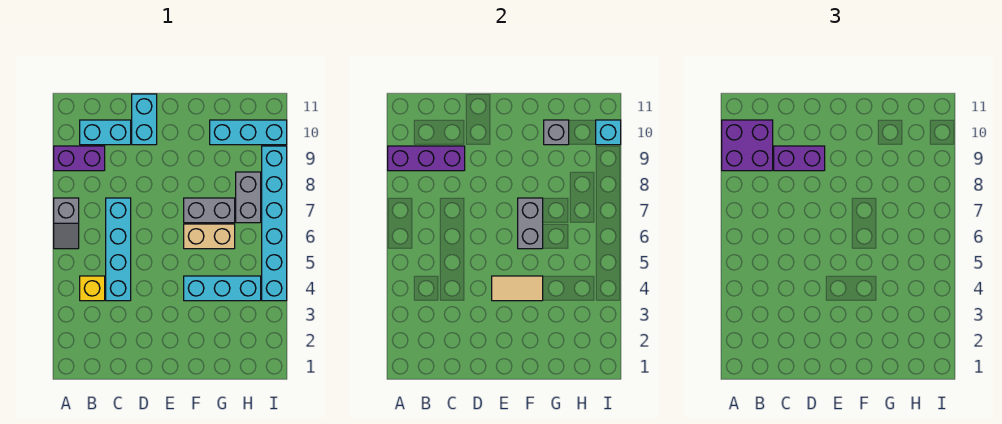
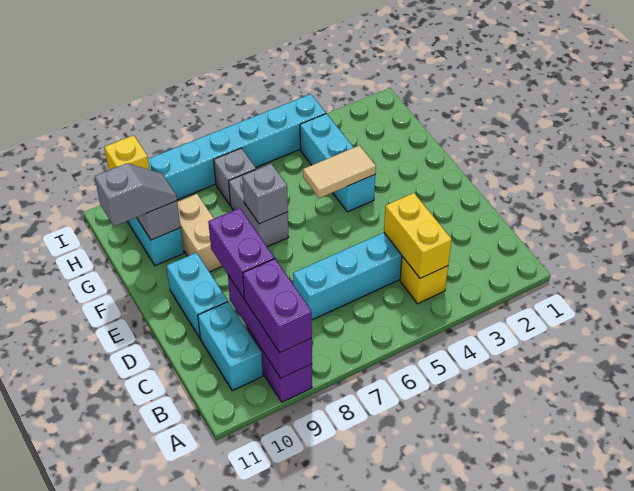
grey 1x2 slope [54,198,79,249] -> grey 1x2 slope moved to [95,163,177,226]
purple 2x2 brick [722,120,773,171] -> purple 1x2 brick [243,259,312,353]
none -> yellow 1x2 brick [384,193,452,278]
cyan 1x2 brick [132,94,157,145] -> cyan 1x2 brick turned to [167,253,228,338]
tan 1x2 tile [492,276,543,301] -> tan 1x2 tile turned to [303,145,376,198]
tan 1x2 brick [184,224,235,249] -> tan 1x2 brick moved to [177,194,222,272]
grey 1x2 brick [518,198,543,249] -> grey 1x1 brick [242,164,288,224]
grey 1x2 brick [236,172,261,223] -> grey 1x1 brick [214,148,256,205]
cyan 1x1 brick [596,120,621,145] -> yellow 1x1 brick [104,135,150,170]

